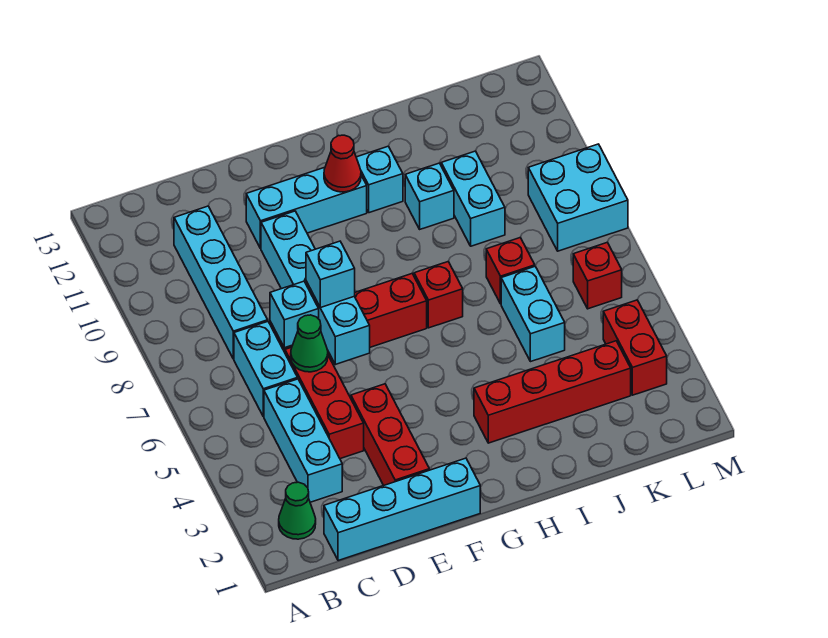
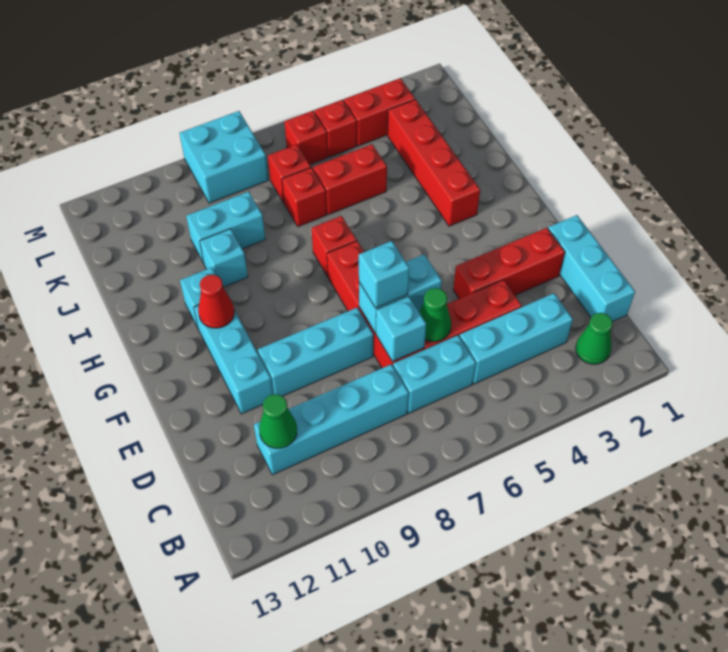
cyan 1x4 brick [324,458,480,561] -> cyan 1x3 brick [548,215,635,322]
none -> green 1x1 cone [259,394,297,448]
cyan 1x2 brick [501,266,565,362] -> red 1x2 brick [313,144,387,215]
none -> red 1x1 brick [268,144,311,203]
none -> red 1x1 brick [314,100,357,157]

